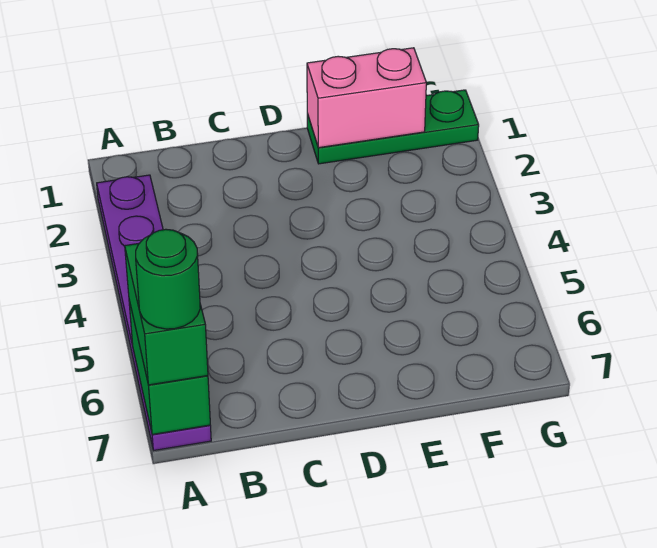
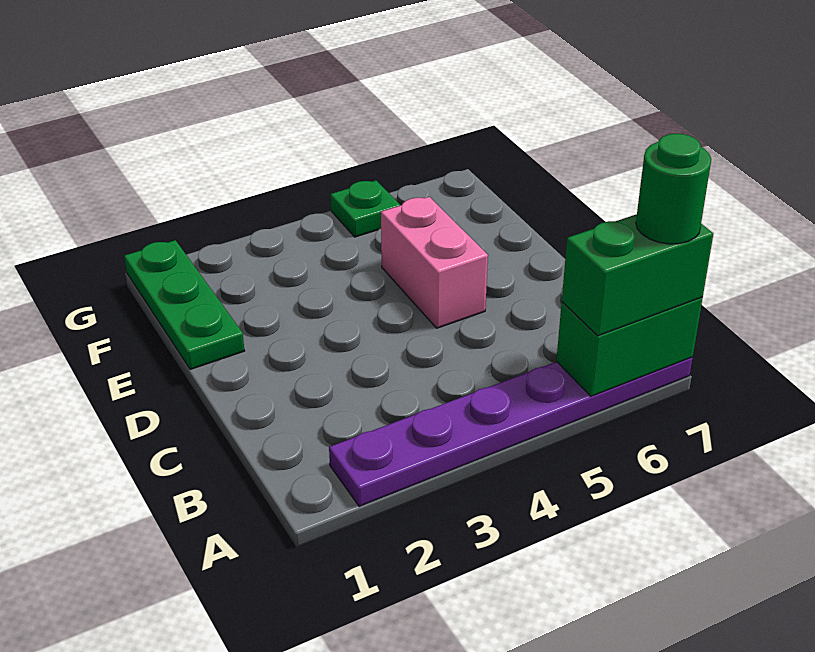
pink 1x2 brick [307,48,426,148] -> pink 1x2 brick moved to [381,197,488,328]
none -> green 1x1 plate [331,180,400,237]

